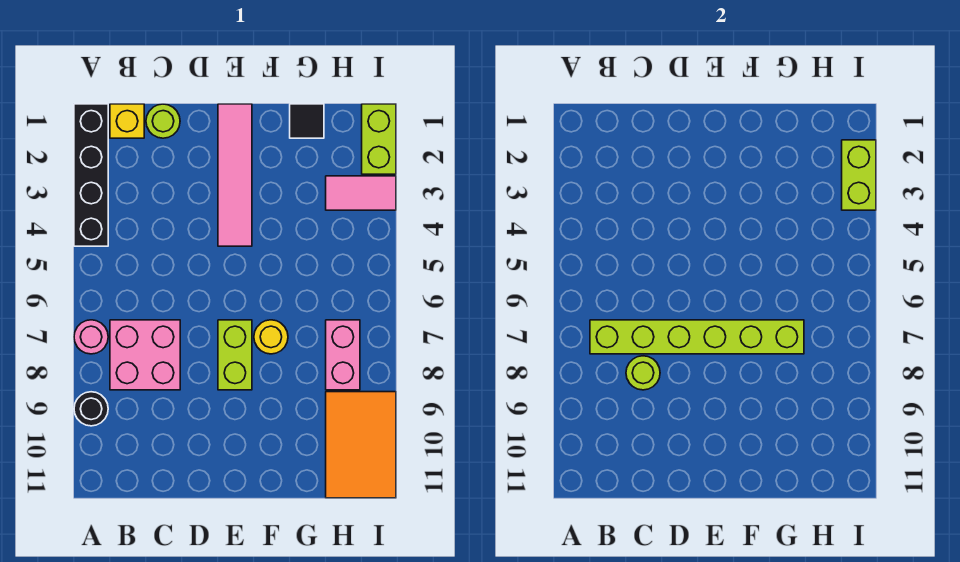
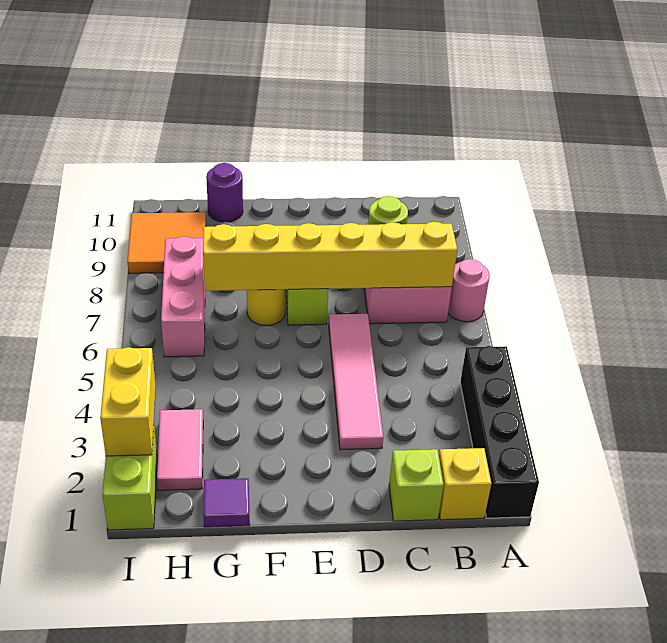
black 1x1 round brick [74,392,108,426] -> none
lime 1x6 brick [590,320,804,354] -> yellow 1x6 brick [203,222,457,291]
lime 1x1 round brick [146,104,180,138] -> lime 1x1 brick [389,449,444,521]
pink 1x4 tile [218,104,252,246] -> pink 1x4 tile moved to [329,314,383,450]
black 1x1 tile [290,104,324,138] -> purple 1x1 tile [203,478,250,527]
none -> purple 1x1 round brick [206,163,243,222]
pink 1x2 tile [326,176,396,210] -> pink 1x2 tile turned to [157,409,203,490]
pink 1x2 brick [326,320,360,390] -> pink 1x3 brick [161,236,205,357]
orange 2x3 tile [326,392,396,498] -> orange 2x2 tile [127,212,206,273]
lime 1x2 brick [842,140,876,210] -> yellow 1x2 brick [100,347,156,456]

